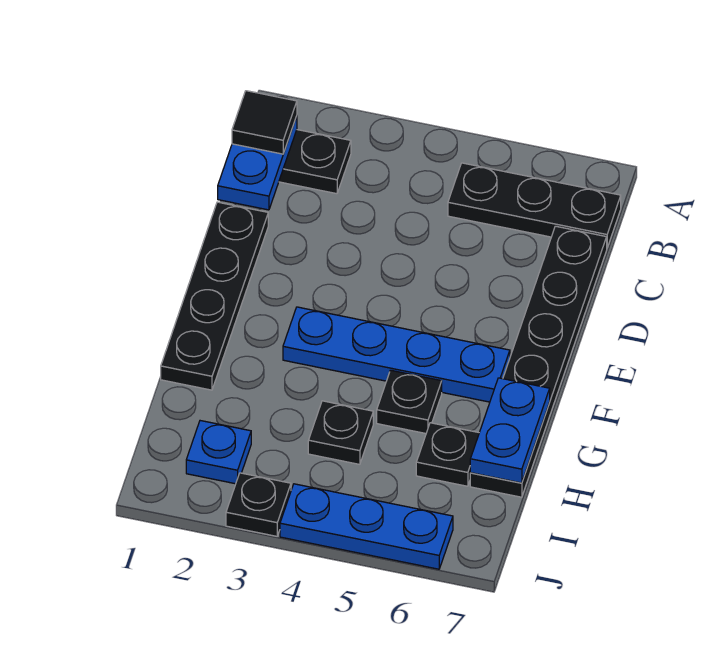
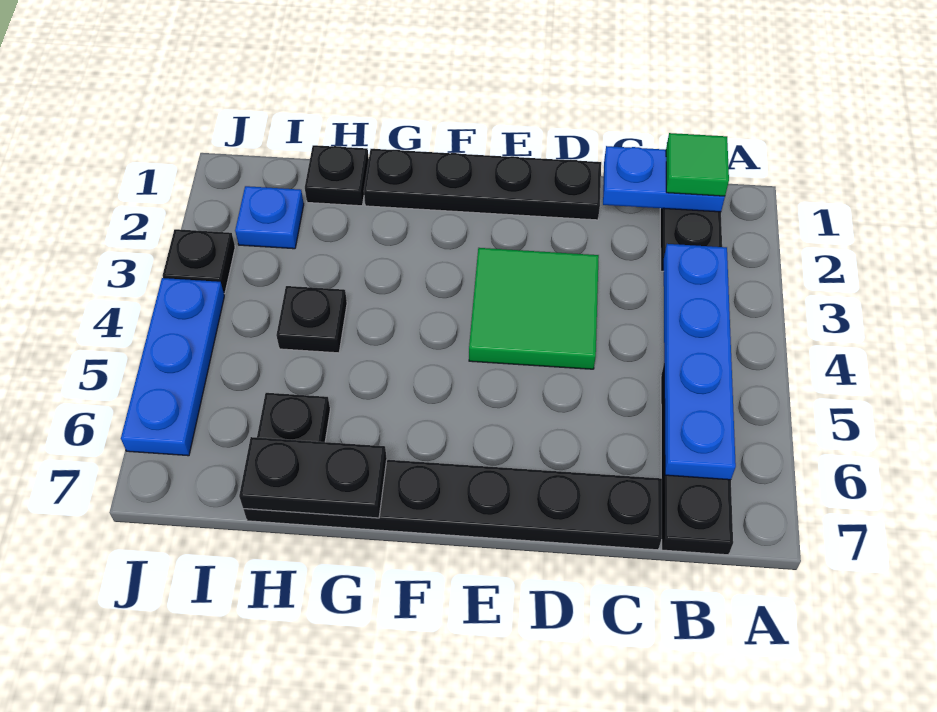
black 1x1 tile [232,91,297,154] -> green 1x1 tile [666,133,729,196]
none -> green 2x2 tile [469,248,599,369]
blue 1x4 plate [283,307,510,402] -> blue 1x4 plate moved to [664,244,736,480]
black 1x1 plate [377,370,442,433] -> black 1x1 plate moved to [305,145,369,206]
blue 1x2 plate [470,378,550,483] -> black 1x2 plate [239,437,387,518]

